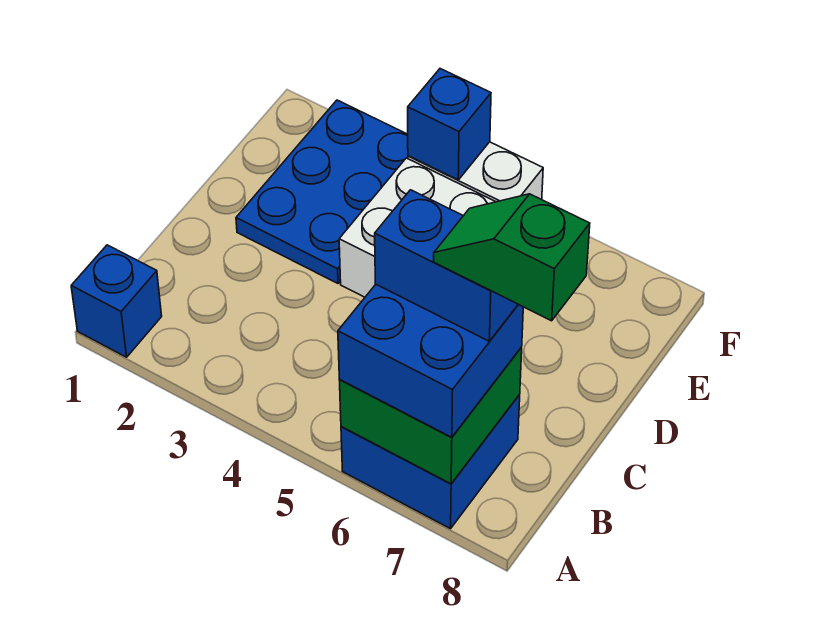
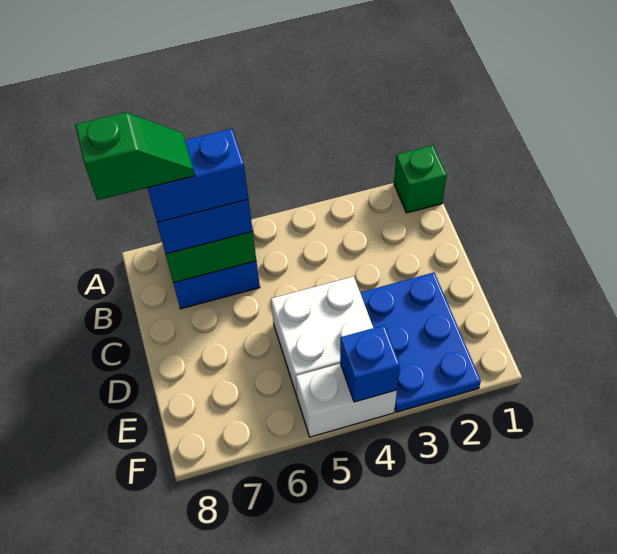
blue 1x1 brick [71,245,162,357] -> green 1x1 brick [394,145,447,213]

